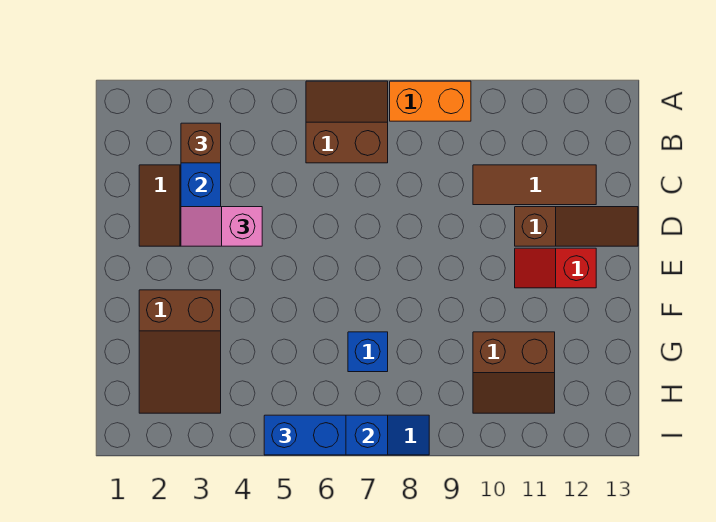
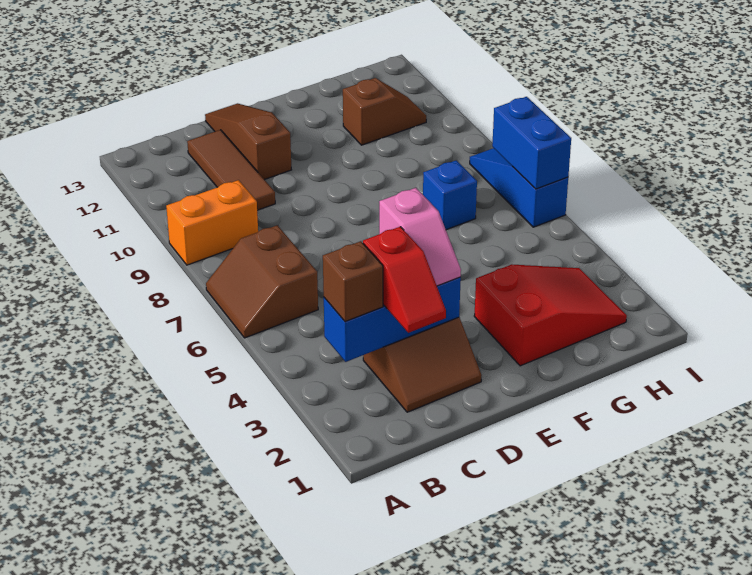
orange 1x2 brick [390,81,471,121] -> orange 1x2 brick turned to [166,180,258,265]
red 1x2 slope [515,248,596,288] -> red 1x2 slope moved to [363,227,446,333]
brown 2x3 slope [139,290,221,413] -> red 2x3 slope [474,264,627,366]
brown 2x2 slope [473,332,555,413] -> brown 1x2 slope [343,78,426,145]
blue 1x2 brick [264,415,346,455] -> none

